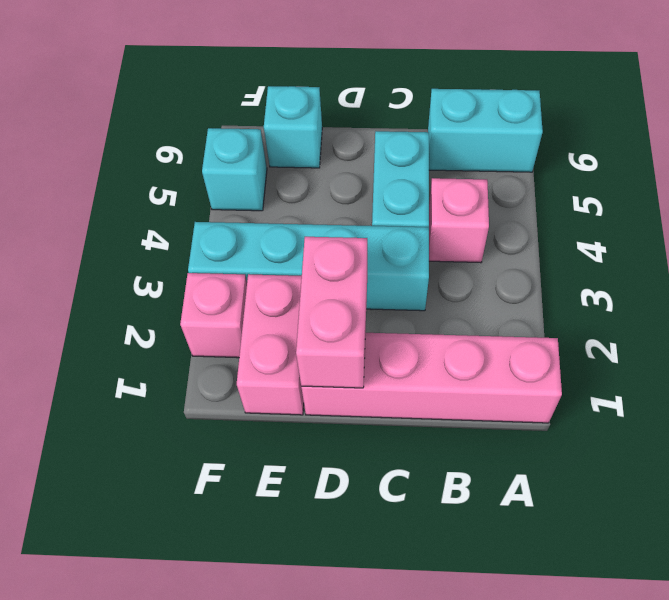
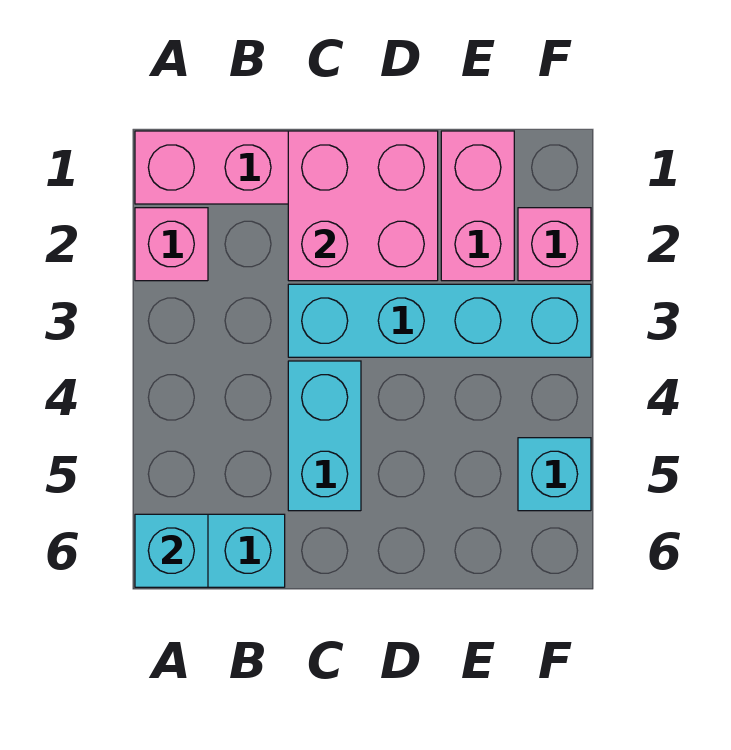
pink 1x1 brick [429,178,489,263] -> pink 1x1 brick moved to [135,208,208,281]
pink 1x2 brick [296,237,367,388] -> pink 2x2 brick [288,131,438,281]
cyan 1x1 brick [264,86,322,168] -> cyan 1x1 brick moved to [135,514,208,587]

